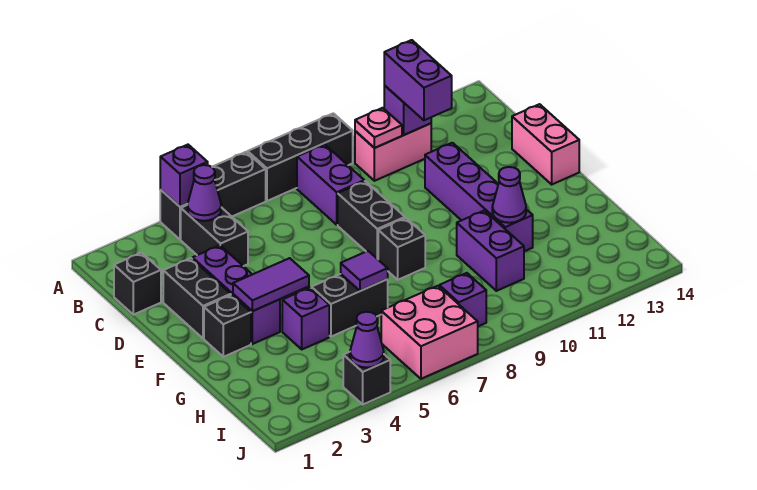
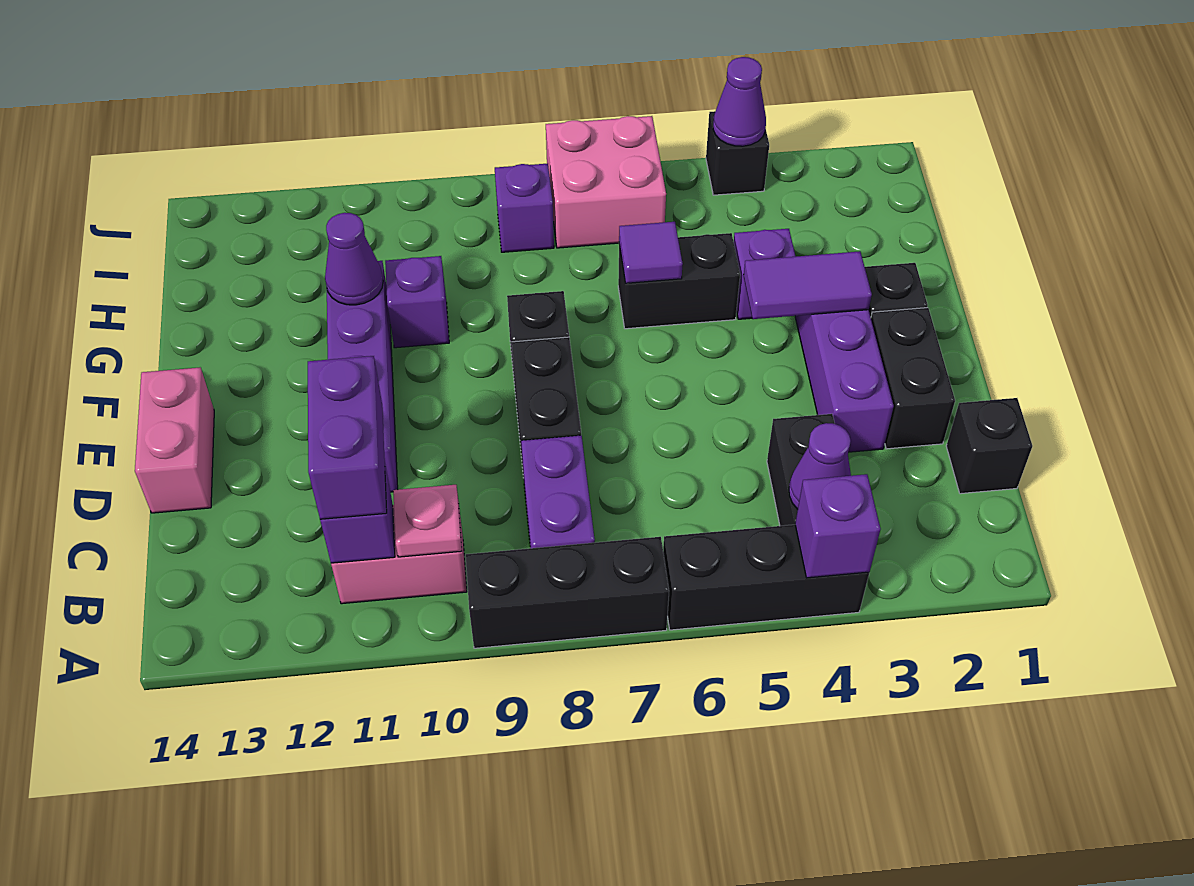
purple 1x2 brick [457,211,524,291] -> purple 1x1 brick [385,256,449,348]

